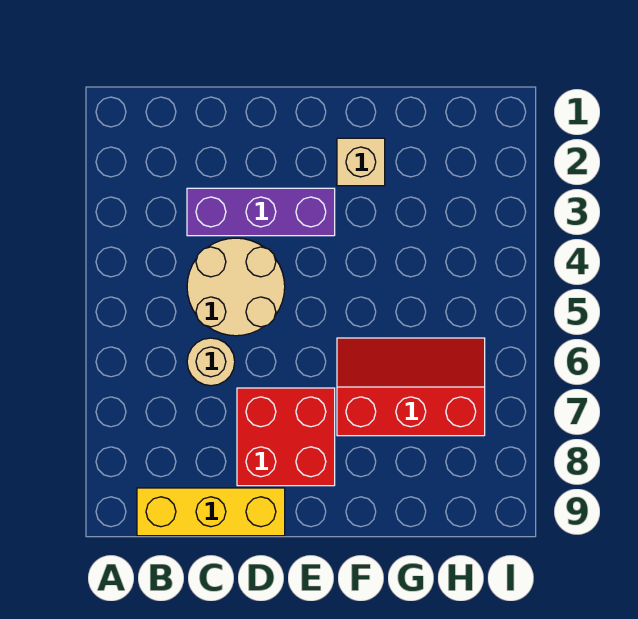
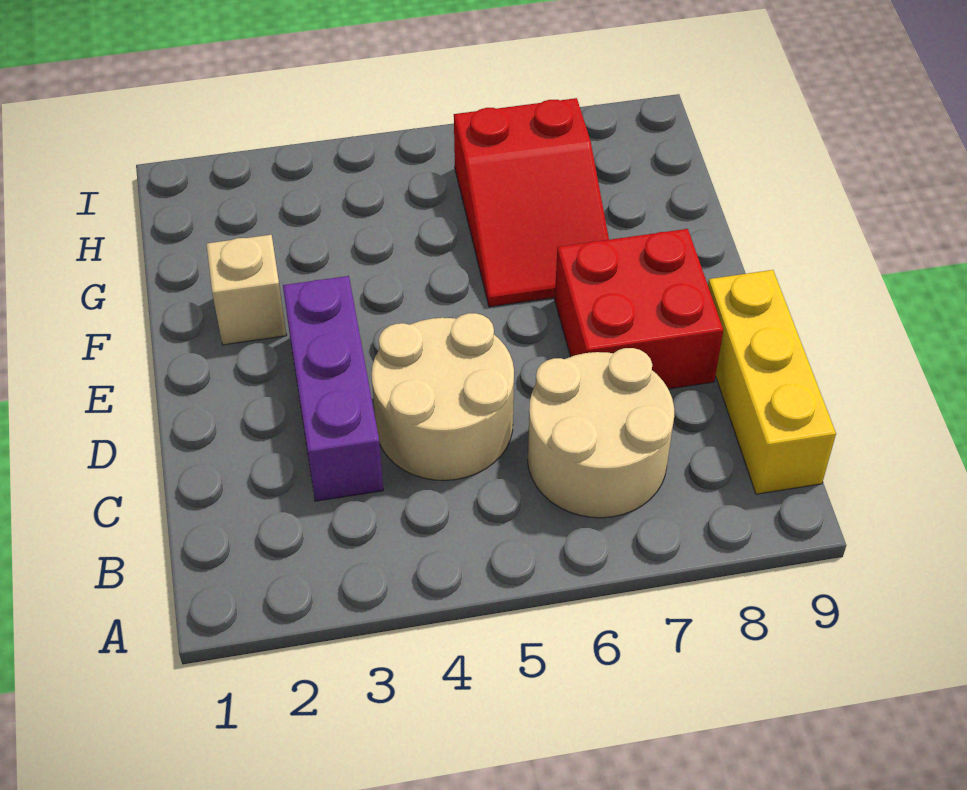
tan 1x1 round brick [187,338,235,386] -> tan 2x2 round brick [528,348,674,518]
red 2x3 slope [337,338,485,436] -> red 2x3 slope turned to [454,98,609,307]

